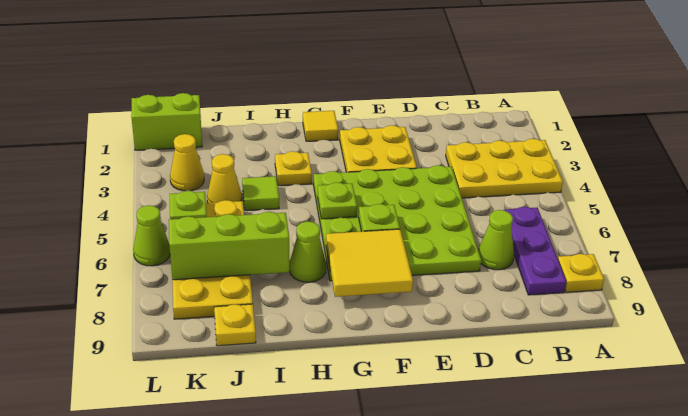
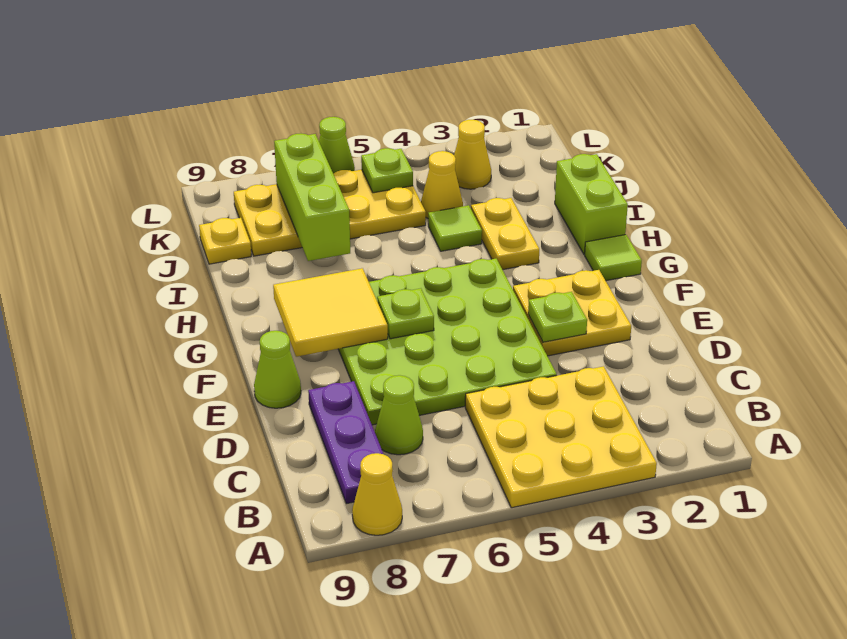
yellow 2x3 plate [446,139,563,198] -> yellow 3x3 plate [465,366,657,508]
yellow 1x1 plate [558,254,604,292] -> yellow 1x1 cone [352,453,402,535]
purple 1x3 plate [504,207,566,295] -> purple 1x3 plate turned to [308,381,383,504]
yellow 1x1 tile [303,111,338,141] -> lime 1x1 tile [585,235,642,281]
lime 1x1 plate [318,182,357,219] -> lime 1x1 plate moved to [528,292,587,342]
yellow 1x1 plate [275,151,312,186] -> yellow 1x2 plate [471,198,539,270]
lime 1x1 cone [289,221,326,282] -> lime 1x1 cone moved to [254,331,301,408]
lime 1x2 brick [131,93,202,150] -> lime 1x2 brick moved to [555,154,628,254]

